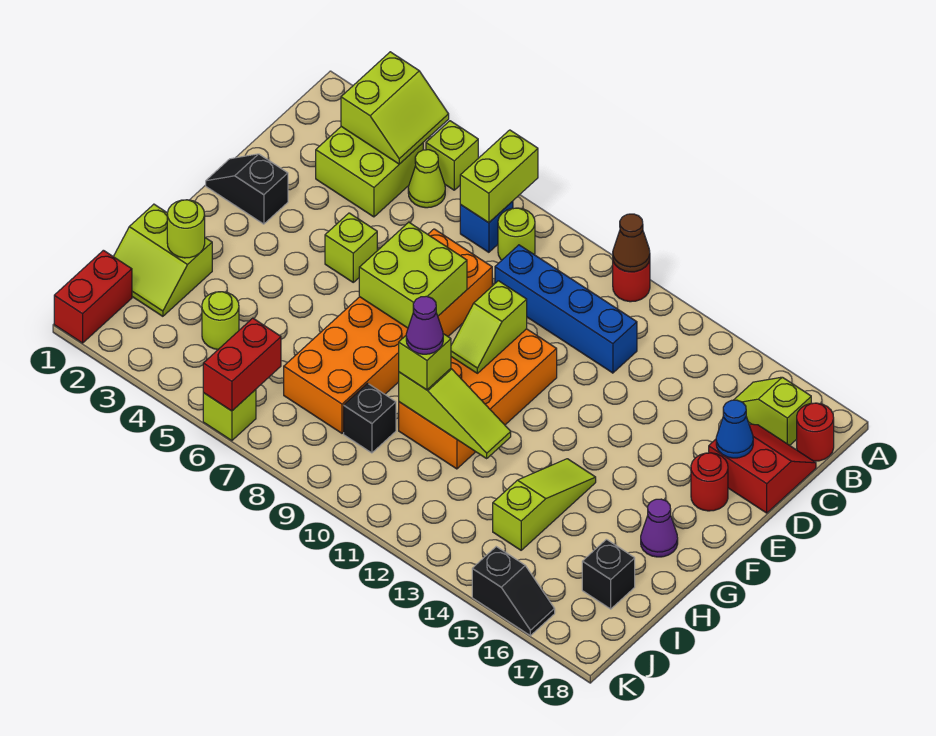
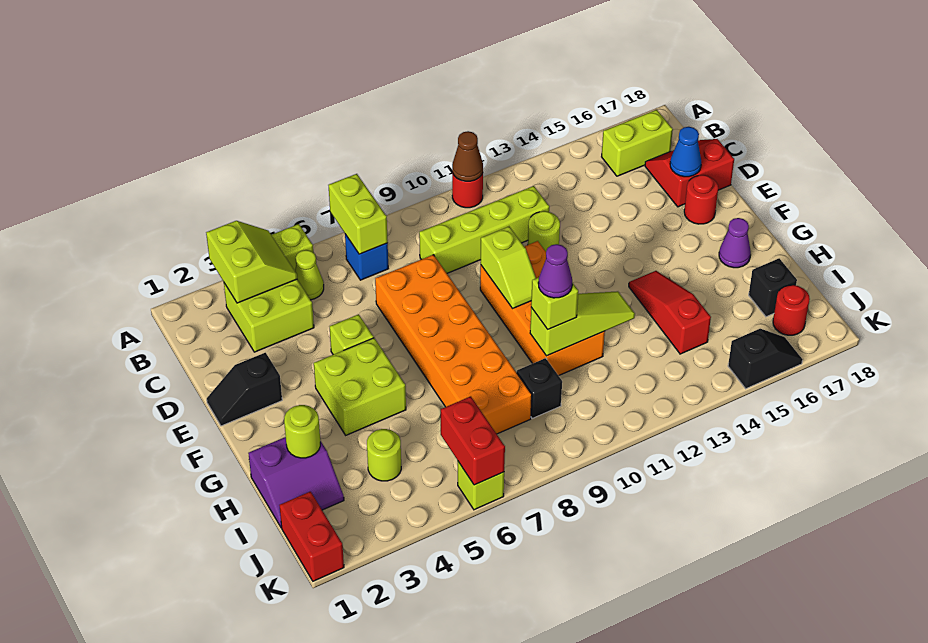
lime 1x1 round brick [498,208,535,260] -> lime 1x1 round brick moved to [528,211,560,251]
lime 1x2 slope [734,377,811,445] -> lime 1x2 brick [602,110,673,176]
red 1x1 round brick [797,403,834,461] -> red 1x1 round brick moved to [773,285,810,335]
blue 1x4 brick [495,245,637,373] -> lime 1x4 brick [419,186,549,273]
lime 2x2 brick [359,222,467,328] -> lime 2x2 brick moved to [314,338,406,435]
lime 1x3 slope [493,459,596,550] -> red 1x3 slope [629,271,711,354]
lime 2x2 slope [113,204,212,316] -> purple 2x2 slope [248,437,344,528]

